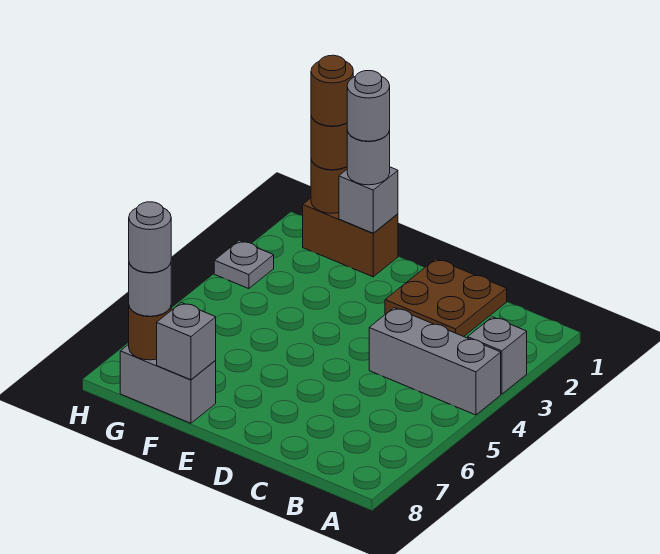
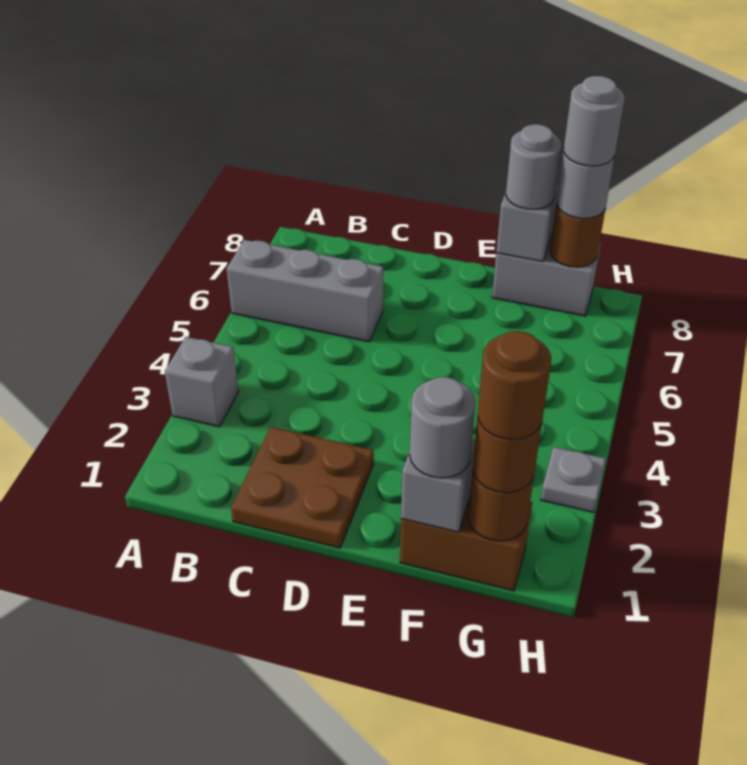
grey 1x3 brick [369,308,501,415] -> grey 1x3 brick moved to [227,240,383,342]
grey 1x1 round brick [347,71,390,141] -> grey 1x1 round brick moved to [506,124,561,209]

